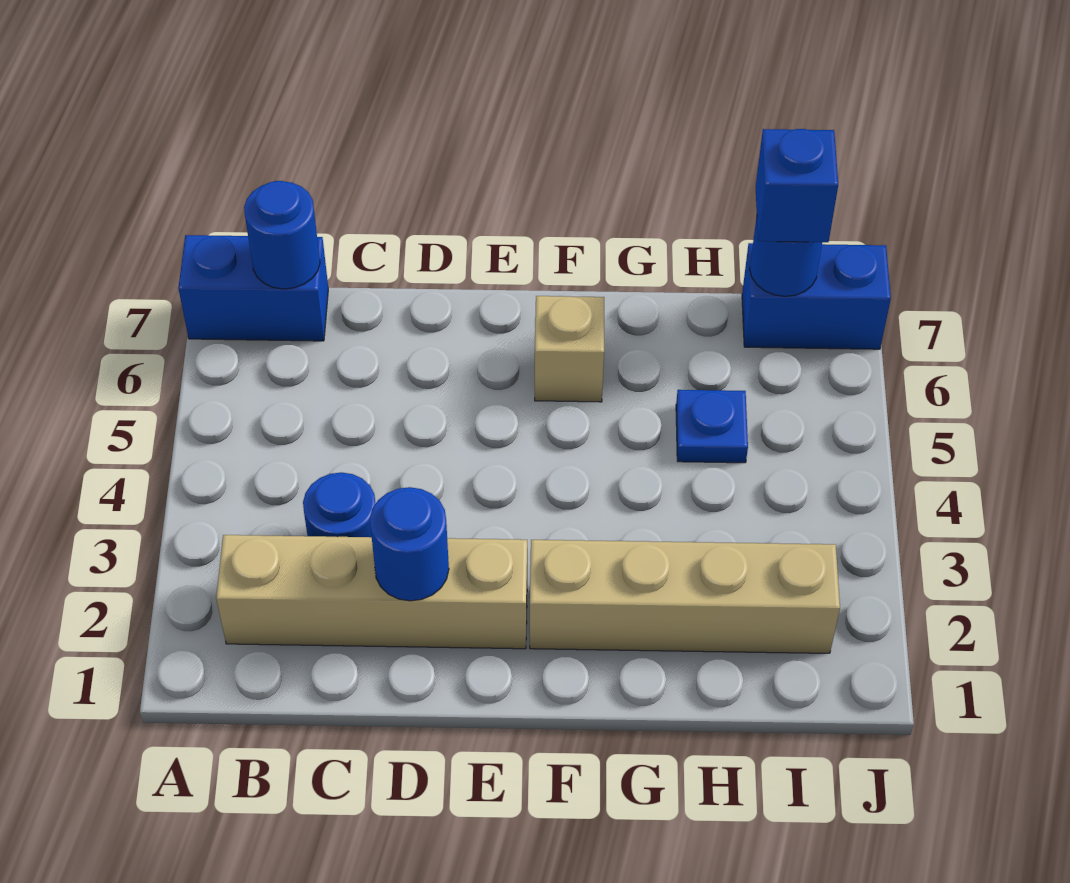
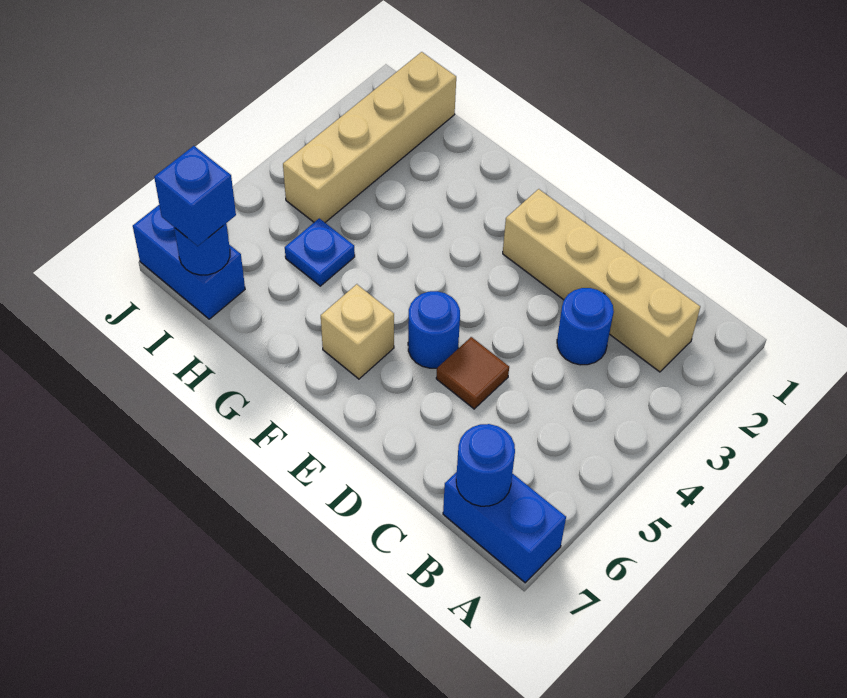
blue 1x1 round brick [370,487,449,601] -> blue 1x1 round brick moved to [408,291,460,368]
none -> brown 1x1 tile [436,337,509,409]
tan 1x4 brick [530,540,840,653] -> tan 1x4 brick turned to [283,52,456,222]

